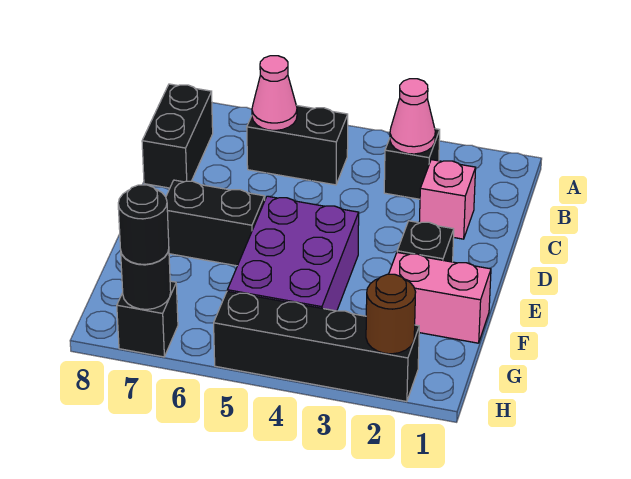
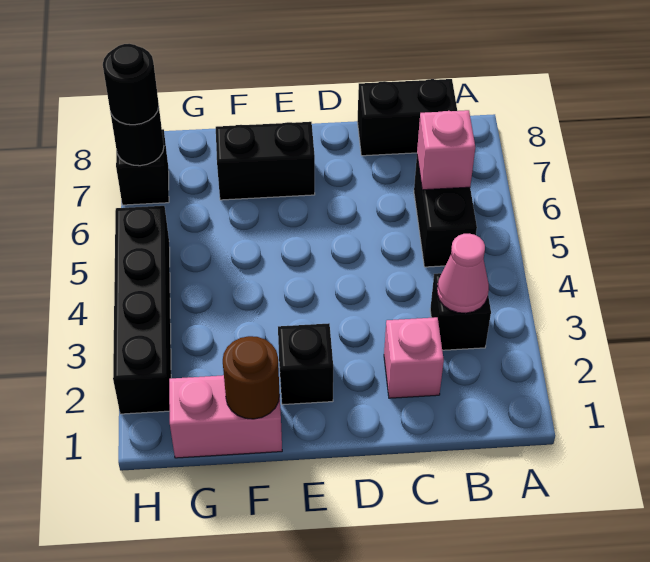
pink 1x1 cone [252,56,297,130] -> pink 1x1 brick [417,110,475,190]
purple 2x3 brick [227,196,359,311] -> none
black 1x2 brick [166,180,265,266] -> black 1x2 brick turned to [216,122,315,200]
pink 1x2 brick [389,252,491,343] -> pink 1x2 brick turned to [169,375,282,458]
brown 1x1 round brick [366,274,416,354] -> brown 1x1 round brick moved to [223,336,280,419]

